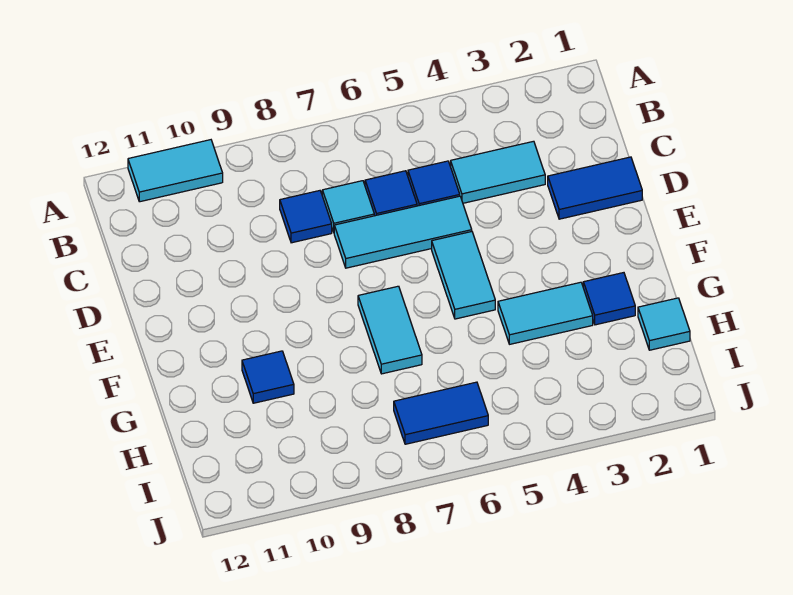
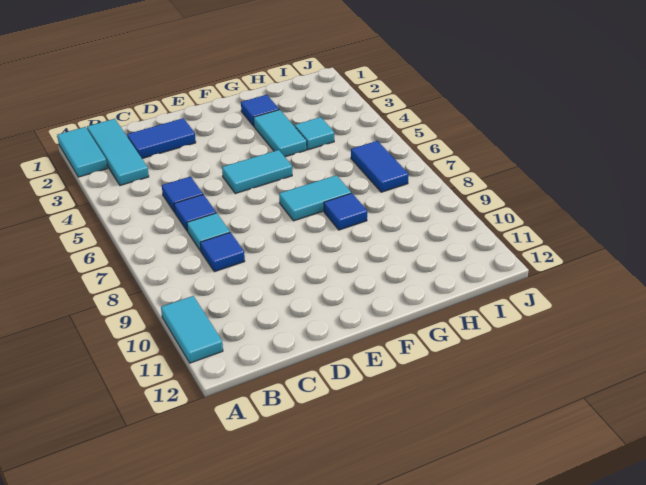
cyan 1x2 tile [451,141,545,203] -> cyan 1x2 tile moved to [57,127,107,177]
blue 1x2 tile [548,157,642,219] -> blue 1x2 tile turned to [127,118,196,159]
cyan 1x3 tile [334,196,472,268] -> cyan 1x3 tile moved to [87,119,149,186]
blue 1x1 tile [242,351,294,403] -> blue 1x1 tile moved to [324,193,367,230]
cyan 1x1 tile [638,298,690,350] -> cyan 1x1 tile moved to [295,117,334,150]

